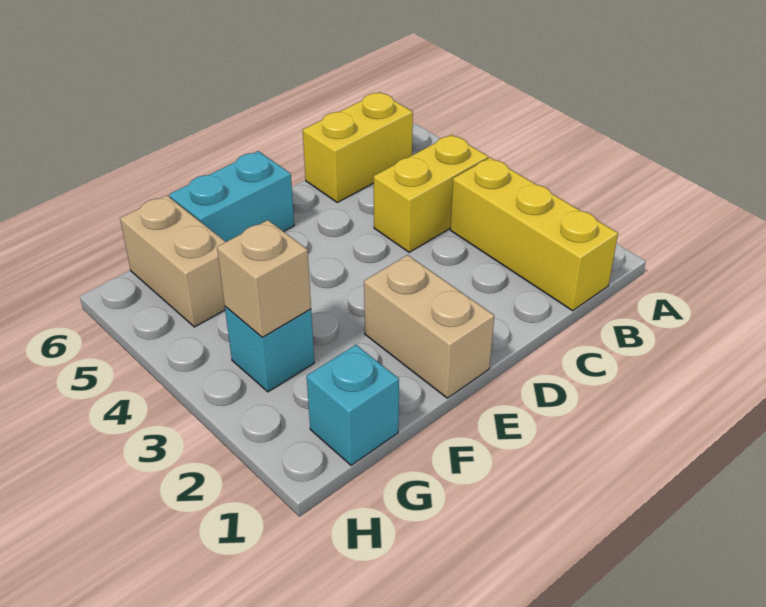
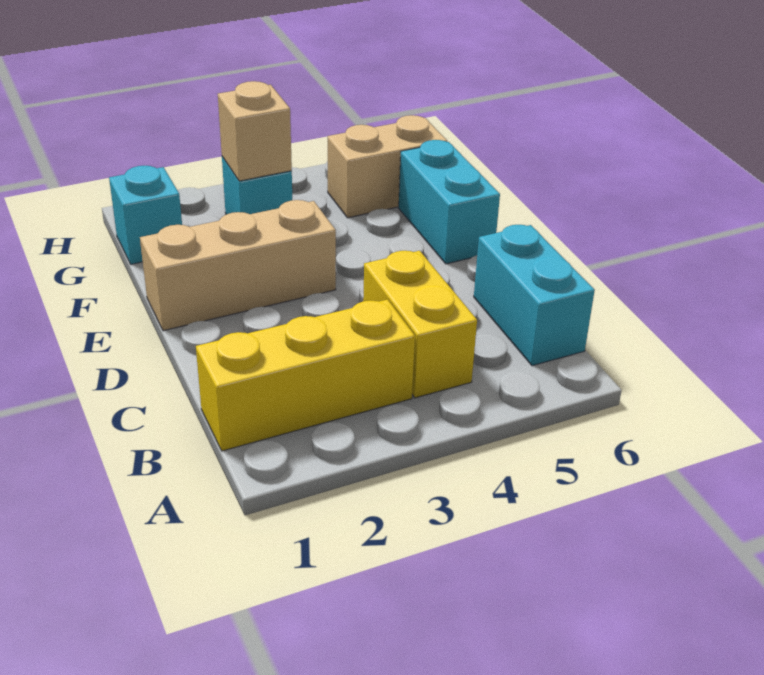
yellow 1x2 brick [303,92,413,202] -> cyan 1x2 brick [474,225,595,366]
tan 1x2 brick [364,255,494,398] -> tan 1x3 brick [140,200,336,331]

